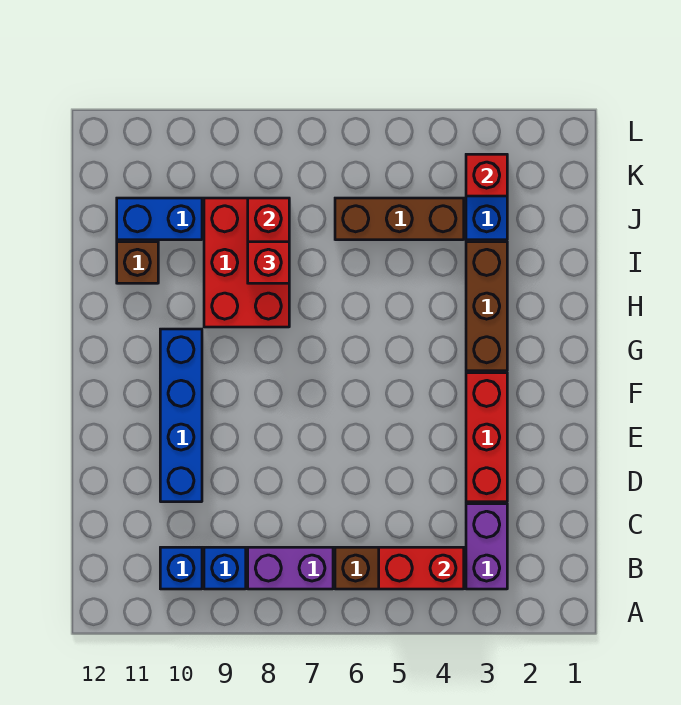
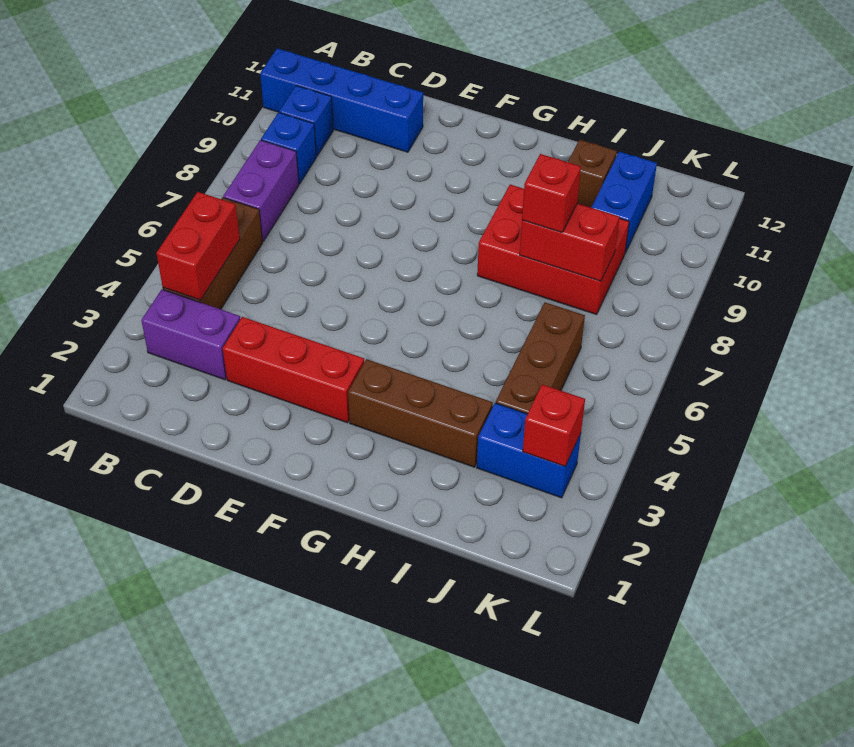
blue 1x4 brick [160,329,202,502] -> blue 1x4 brick moved to [260,48,423,152]

